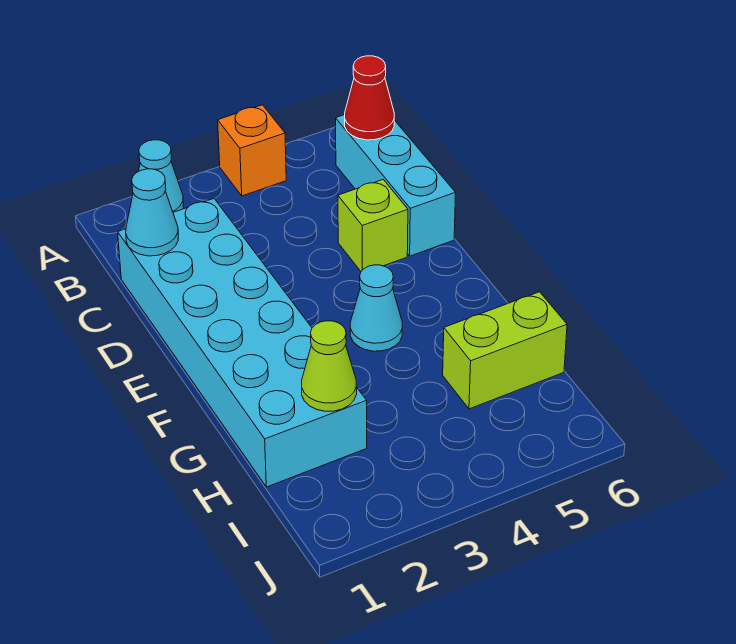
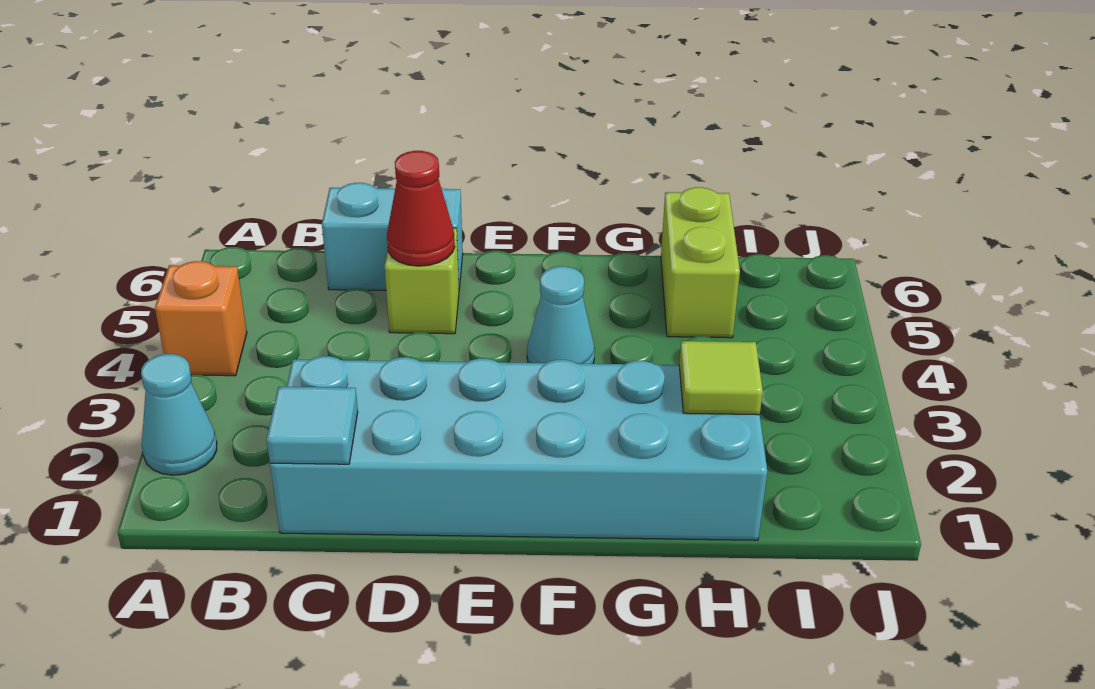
cyan 1x3 brick [336,115,456,256] -> cyan 1x2 brick [322,183,463,291]
red 1x1 cone [345,56,394,140] -> red 1x1 cone moved to [387,151,455,266]
cyan 1x1 cone [126,169,179,256] -> cyan 1x1 tile [267,387,358,464]
lime 1x1 cone [302,321,357,411] -> lime 1x1 tile [679,341,763,415]

